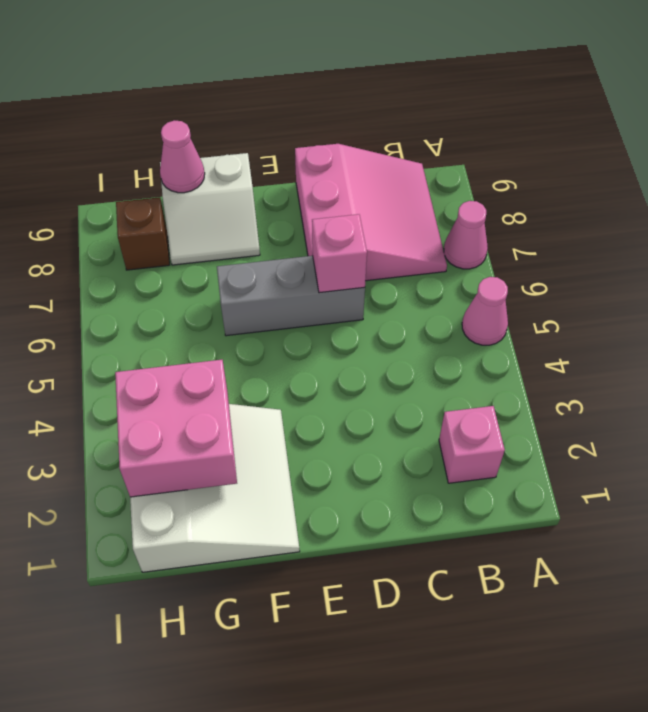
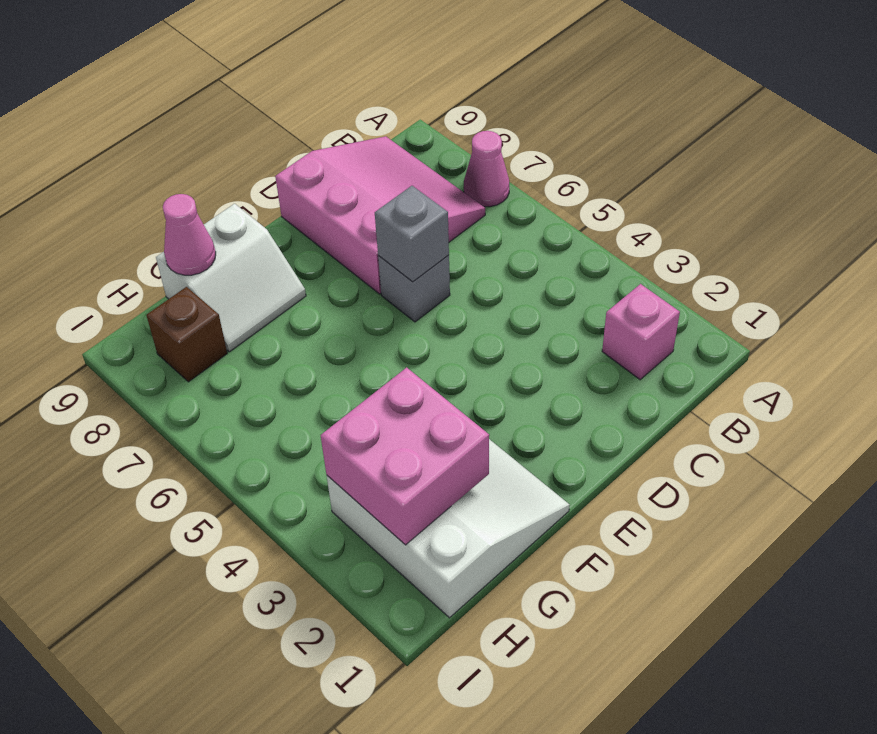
pink 1x1 cone [462,277,508,345] -> none
grey 1x3 brick [217,256,365,336] -> grey 1x1 brick [378,255,450,322]
pink 1x1 brick [312,214,367,293] -> grey 1x1 brick [375,186,449,282]

